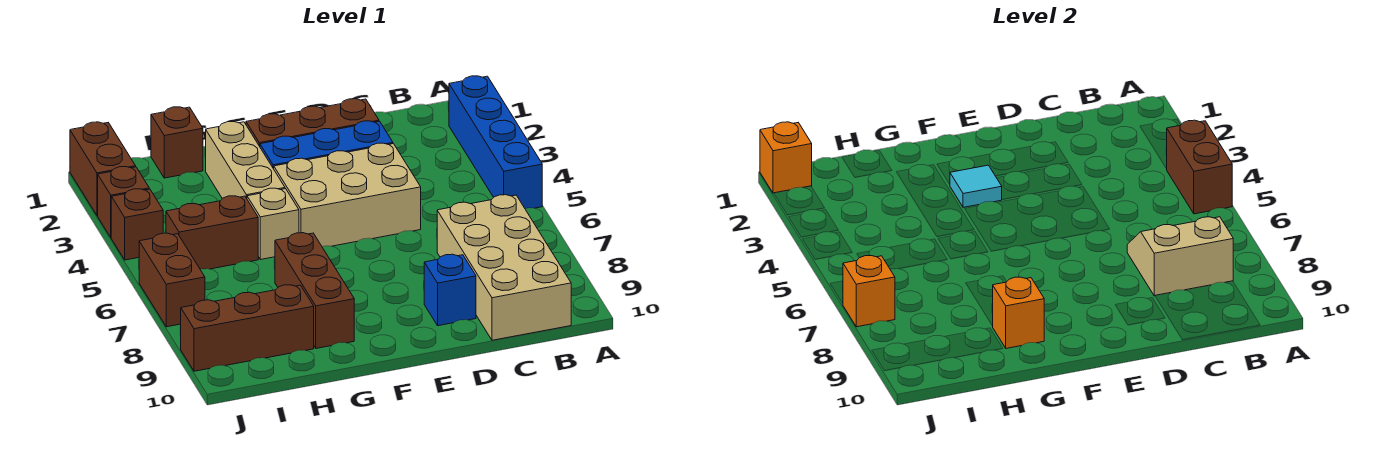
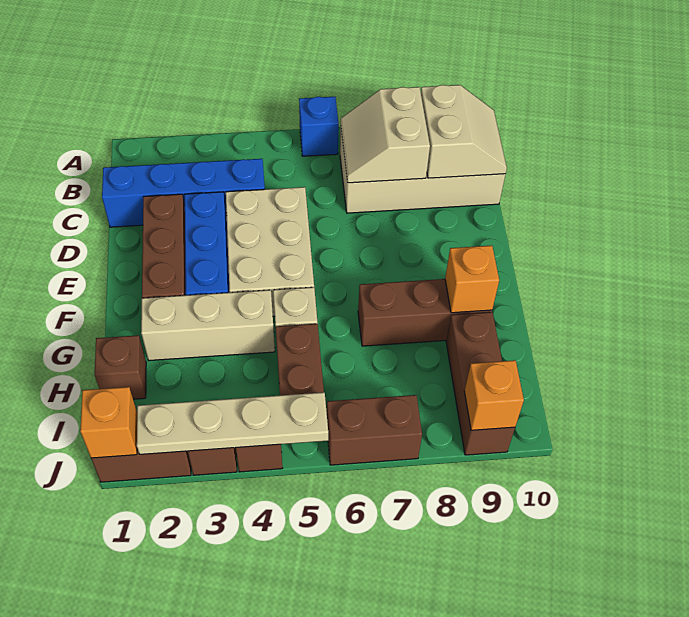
blue 1x4 brick [449,76,542,208] -> blue 1x4 brick moved to [102,159,265,227]
brown 1x2 brick [1166,120,1232,214] -> none
none -> tan 2x2 slope [421,85,507,178]
blue 1x1 brick [424,254,476,326] -> blue 1x1 brick moved to [299,97,339,156]
cyan 1x1 tile [950,165,1002,207] -> none
none -> tan 1x4 plate [137,392,328,454]
orange 1x1 brick [843,255,895,327] -> orange 1x1 brick moved to [464,360,524,430]

